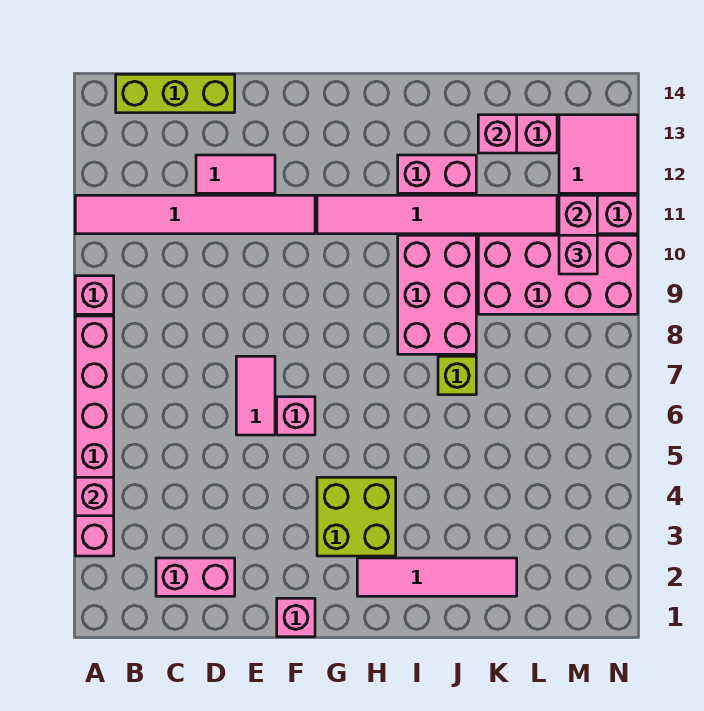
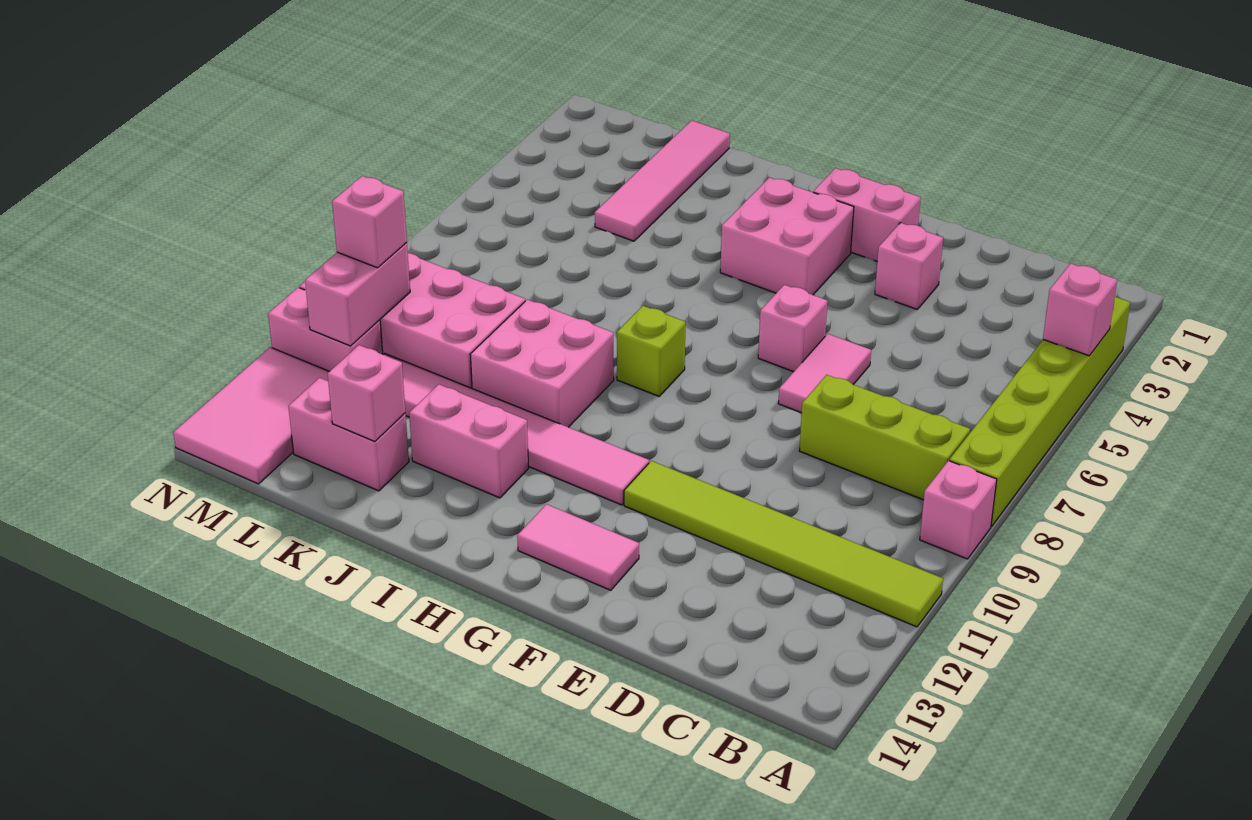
pink 1x6 brick [75,316,114,556] -> lime 1x6 brick [949,297,1130,526]
pink 1x6 tile [75,195,315,234] -> lime 1x6 tile [624,461,943,627]
lime 1x3 brick [116,74,235,113] -> lime 1x3 brick moved to [799,375,970,500]
pink 1x2 brick [156,558,235,596] -> pink 1x2 brick moved to [813,168,921,261]
pink 1x2 tile [196,155,275,193] -> pink 1x2 tile moved to [517,504,639,590]
pink 1x1 brick [277,598,315,637] -> pink 1x1 brick moved to [875,223,943,309]
lime 2x2 brick [317,477,396,556] -> pink 2x2 brick [720,177,854,295]
pink 1x4 tile [357,558,517,596] -> pink 1x4 tile turned to [595,120,730,241]
pink 2x3 brick [398,235,476,354] -> pink 2x2 brick [470,300,614,427]
lime 1x1 brick [438,356,476,395] -> lime 1x1 brick moved to [617,306,685,396]
pink 2x2 tile [559,115,638,193] -> pink 2x3 tile [173,347,330,484]

